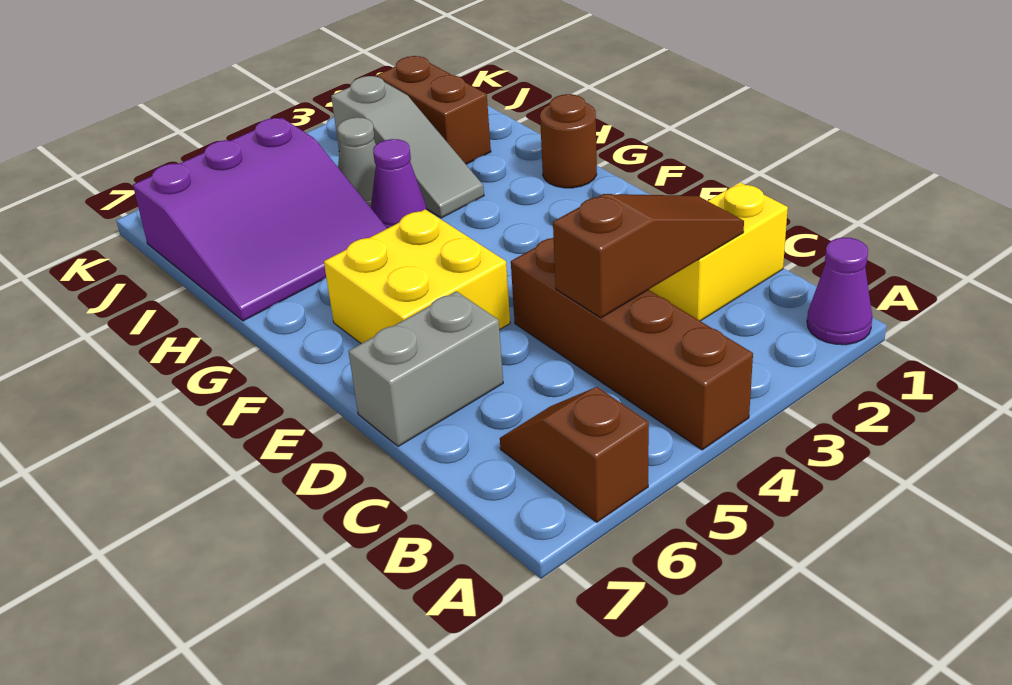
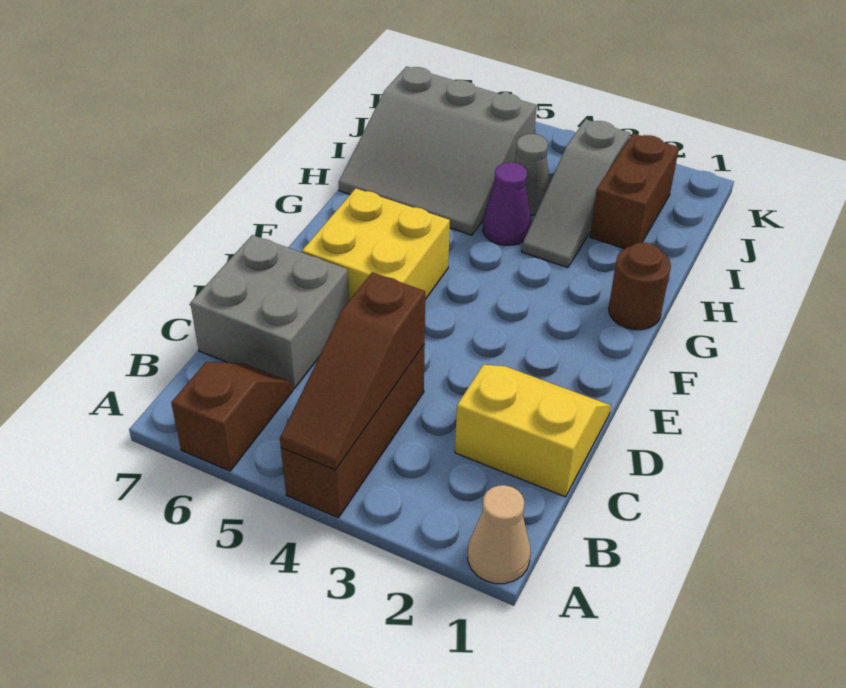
purple 1x1 cone [807,237,873,345] -> tan 1x1 cone [468,485,531,584]
brown 1x4 brick [511,237,753,450] -> brown 1x3 brick [281,344,425,518]
brown 1x3 slope [553,194,744,318] -> brown 1x3 slope turned to [280,272,425,470]
grey 1x2 brick [348,291,503,447] -> grey 2x2 brick [190,235,349,389]
purple 3x3 slope [133,118,387,321] -> grey 3x3 slope [339,66,537,235]

